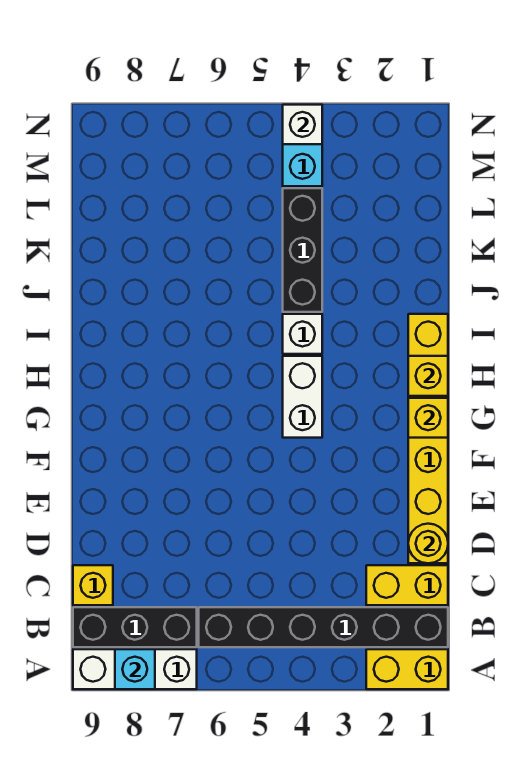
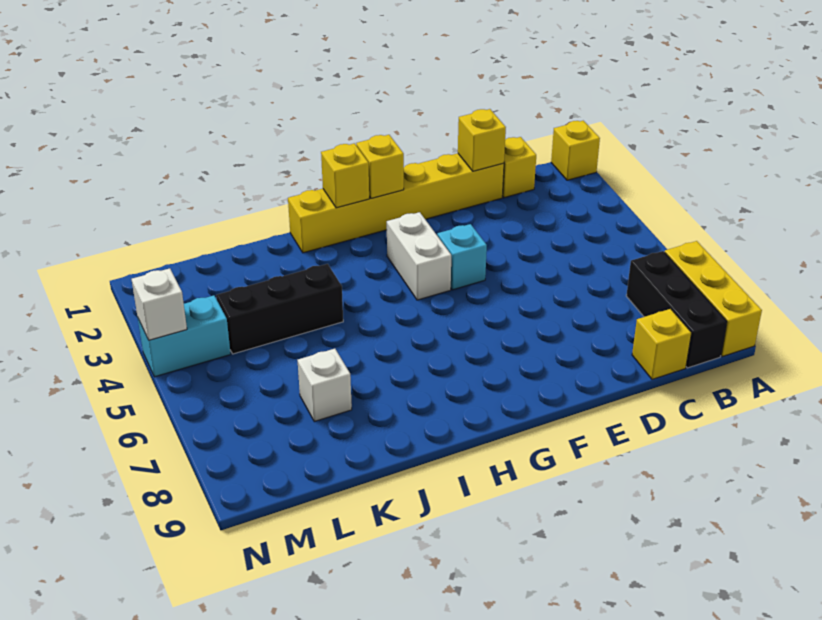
yellow 1x2 brick [366,649,448,689] -> yellow 1x1 brick [551,121,600,180]
white 1x3 brick [73,649,197,689] -> yellow 1x3 brick [665,241,762,357]
cyan 1x1 brick [115,649,155,689] -> cyan 1x1 brick moved to [437,224,487,290]
black 1x6 brick [199,607,448,647] -> none
yellow 1x2 brick [366,565,448,605] -> yellow 1x1 brick [502,137,536,198]
yellow 1x1 round brick [408,524,448,563] -> yellow 1x1 brick [458,109,506,171]
white 1x2 brick [283,356,322,438] -> white 1x2 brick turned to [387,212,451,300]
white 1x1 brick [283,314,322,354] -> white 1x1 brick moved to [298,349,352,422]

